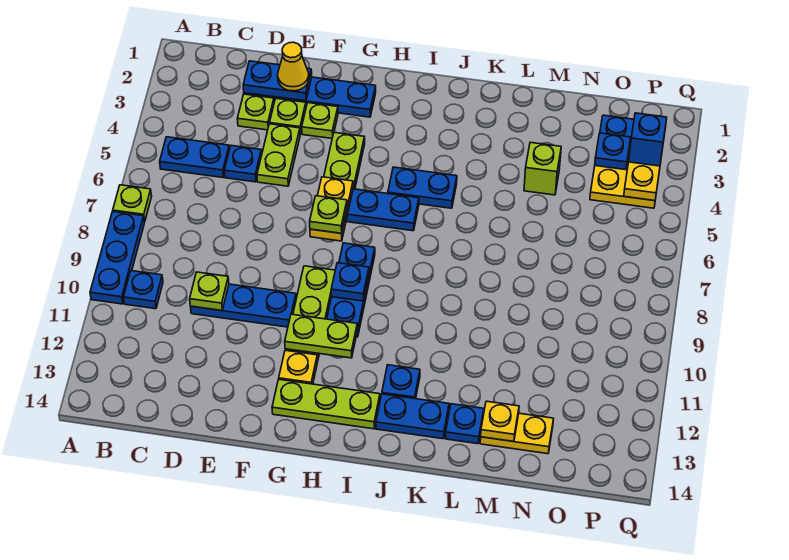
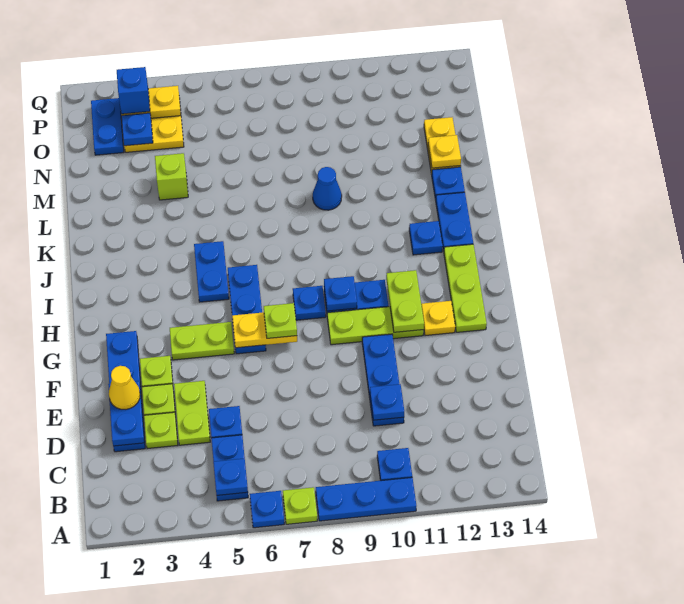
none -> blue 1x1 plate [250,491,284,528]
none -> blue 1x1 plate [213,458,248,495]
lime 1x1 plate [190,272,229,310] -> blue 1x1 plate [370,384,404,420]
lime 1x2 plate [257,124,300,186] -> lime 1x2 plate turned to [174,381,210,445]
none -> blue 1x1 cone [313,167,342,210]

